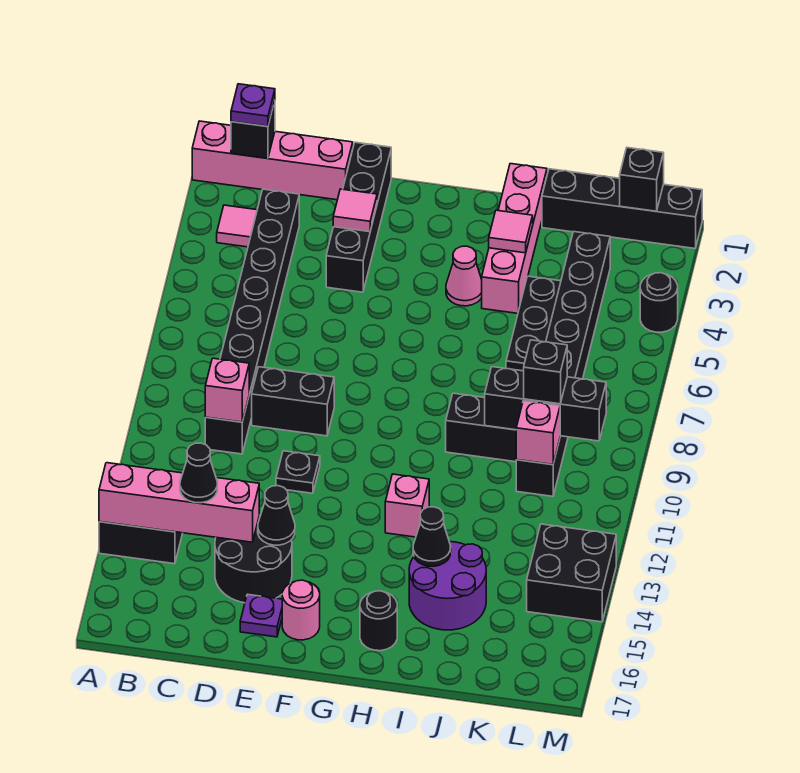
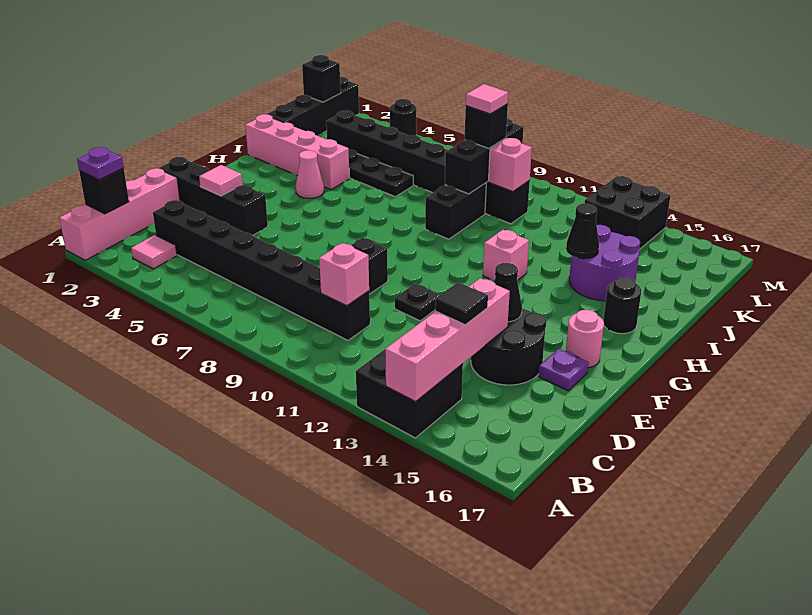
black 1x1 cone [180,443,217,503] -> black 1x1 tile [435,282,488,325]
pink 1x1 tile [489,210,533,253] -> pink 1x1 tile moved to [466,84,509,114]

